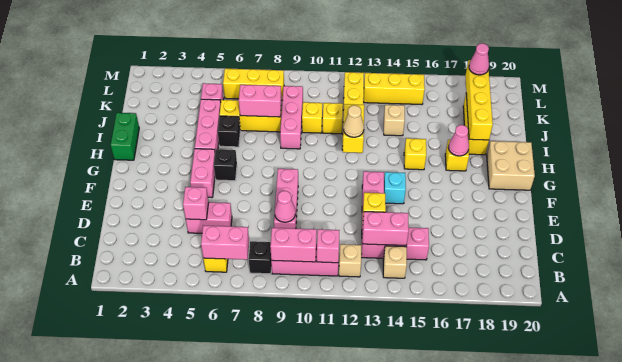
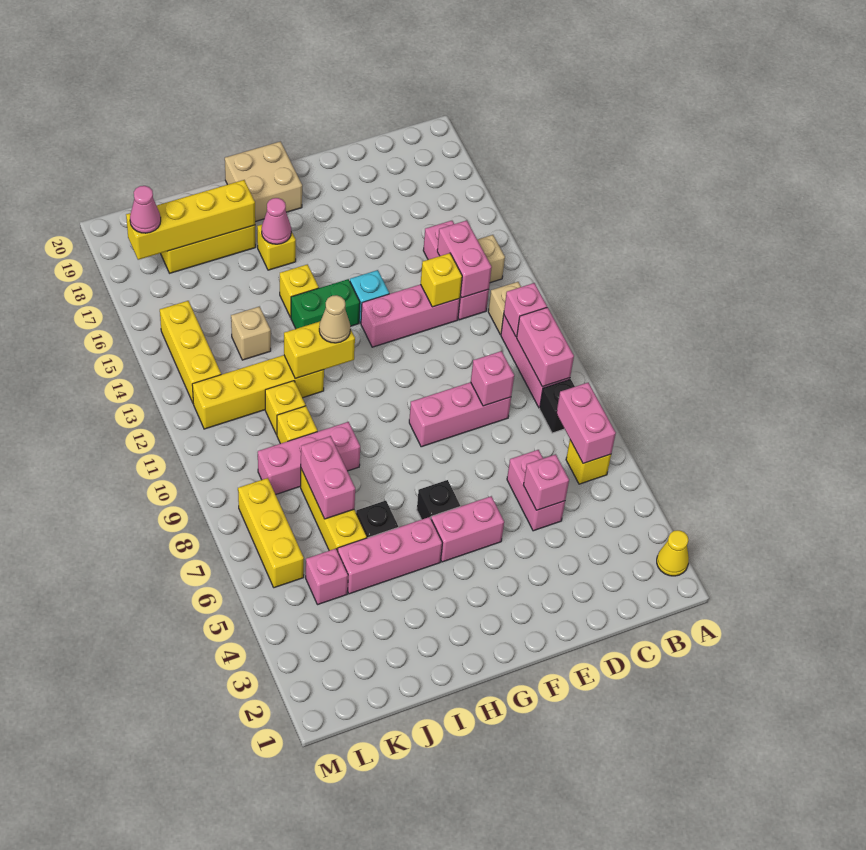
none -> yellow 1x1 cone [657,530,689,576]
pink 1x1 cone [275,191,296,222] -> pink 1x1 brick [471,351,514,406]
green 1x2 brick [111,113,139,160] -> green 1x2 brick moved to [291,279,360,329]

